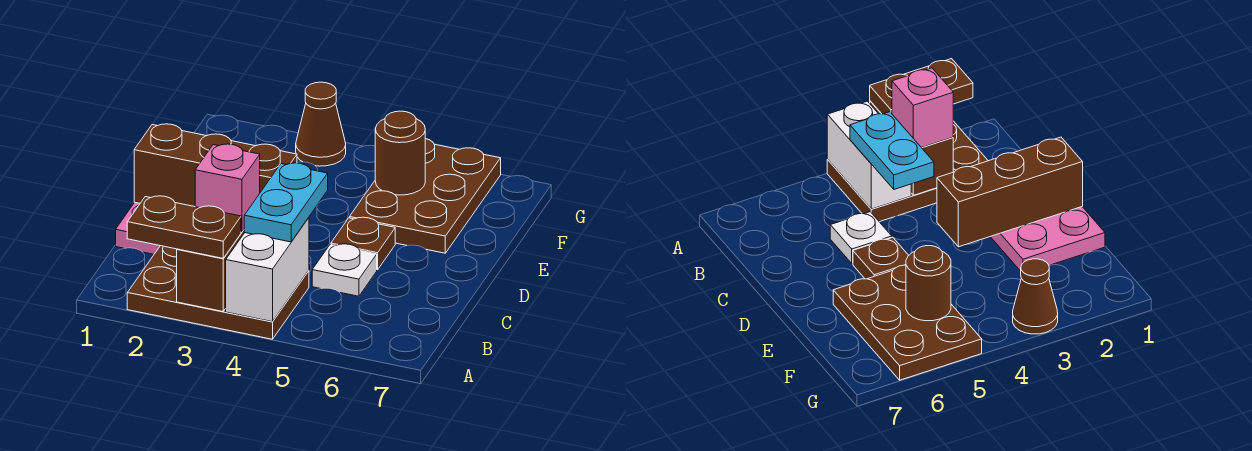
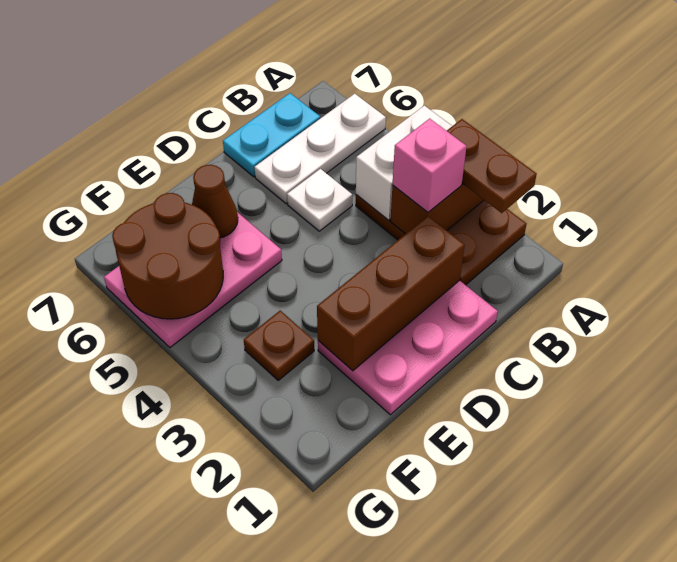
none -> white 1x3 plate [255,94,386,204]
cyan 1x2 plate [244,163,328,242] -> cyan 1x2 plate moved to [223,93,320,177]
brown 1x3 brick [134,124,297,207] -> brown 1x3 brick turned to [317,216,465,371]
brown 1x1 plate [331,217,395,270] -> brown 1x1 plate moved to [244,311,314,380]
brown 2x3 plate [350,139,501,253] -> pink 2x3 plate [104,212,282,347]
brown 1x1 round brick [375,111,425,195] -> brown 2x2 round brick [112,193,223,319]
brown 1x1 cone [296,82,346,166] -> brown 1x1 cone moved to [192,165,238,238]

